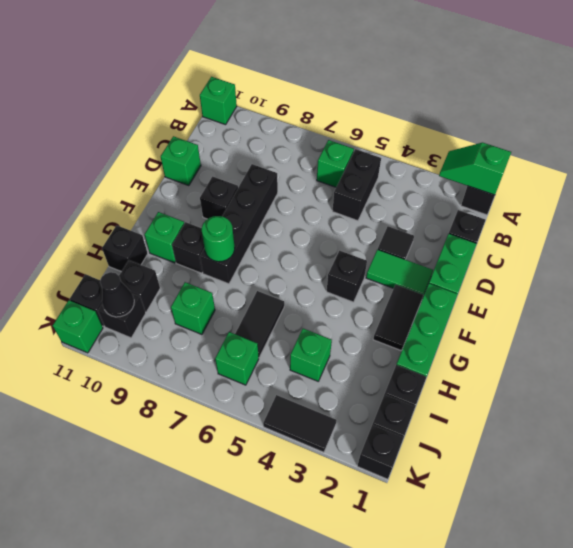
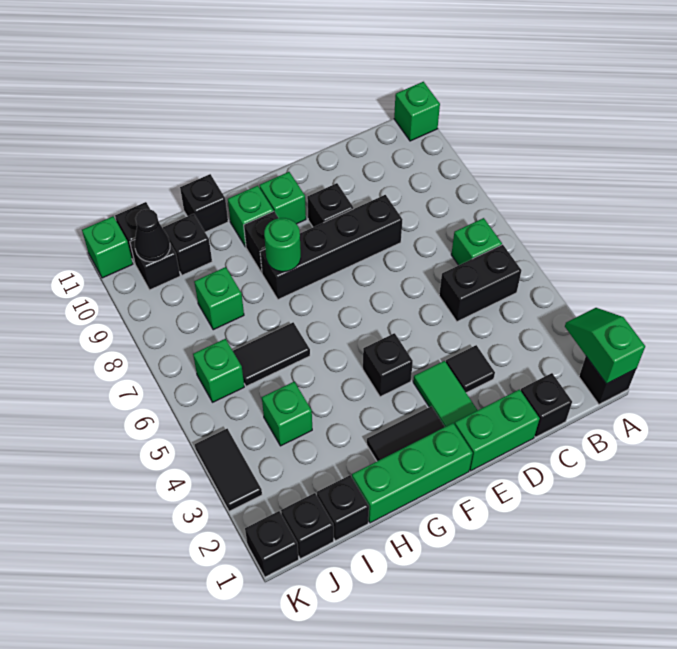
green 1x1 brick [161,136,201,186] -> green 1x1 brick moved to [259,172,306,224]

